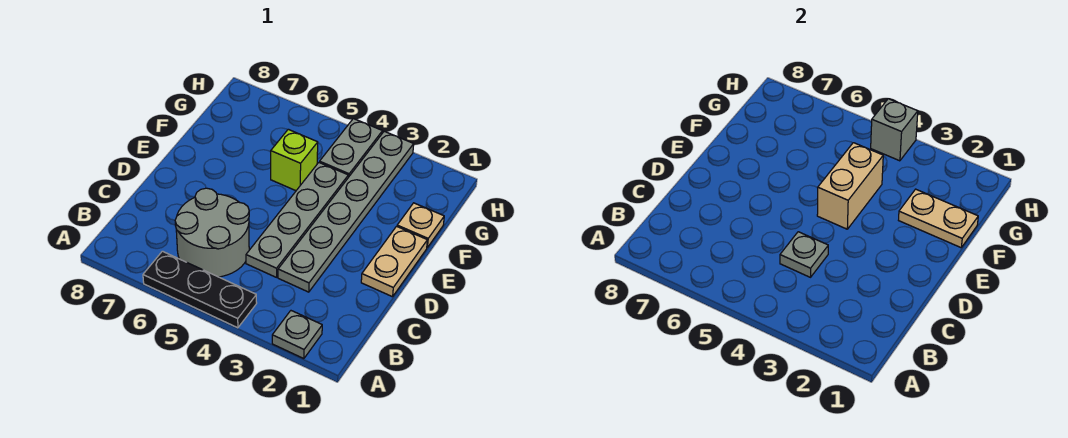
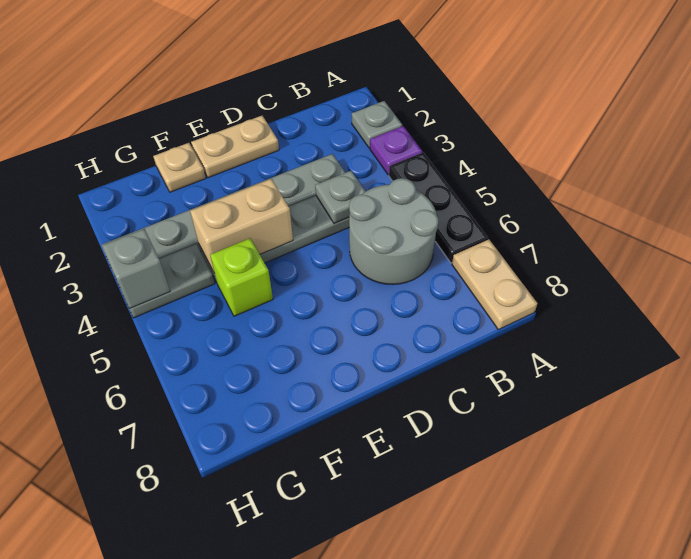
none -> purple 1x1 plate [370,126,422,175]
tan 1x2 plate [899,189,978,248] -> tan 1x2 plate moved to [452,240,537,330]

